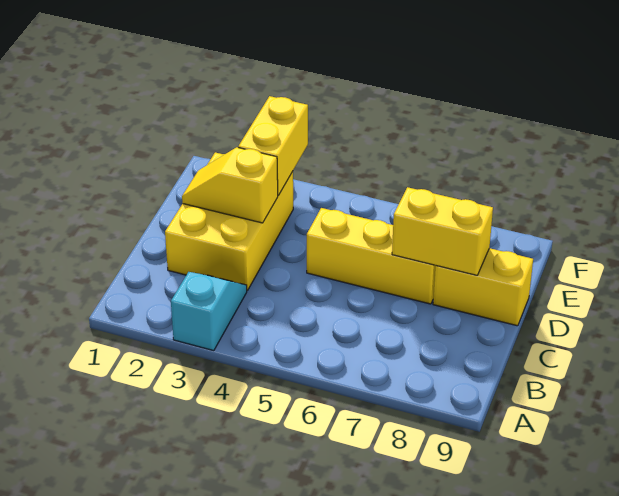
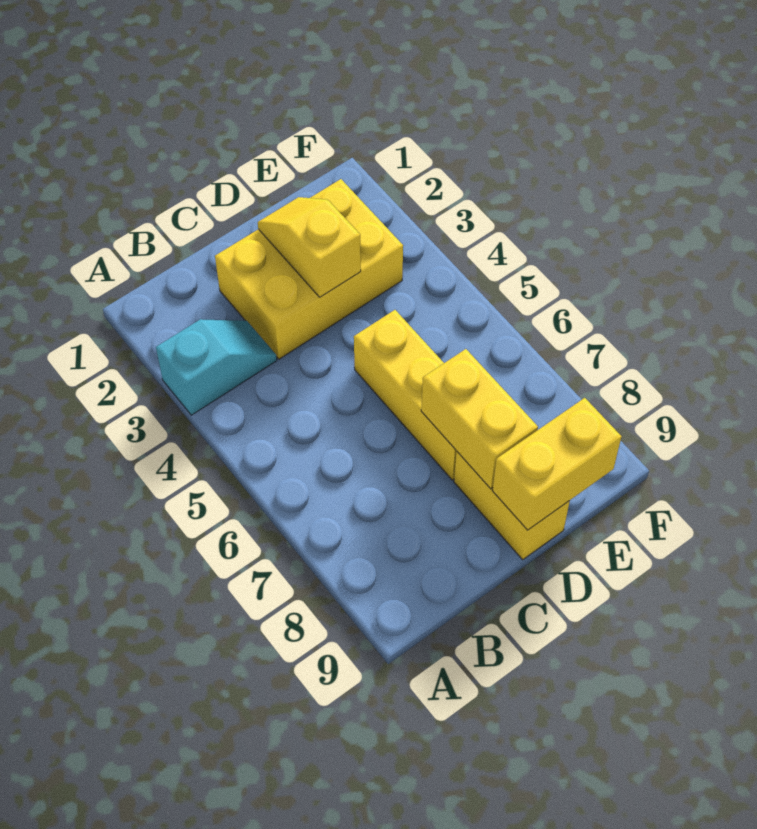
yellow 1x2 brick [238,96,308,196] -> yellow 1x2 brick moved to [493,398,622,530]

